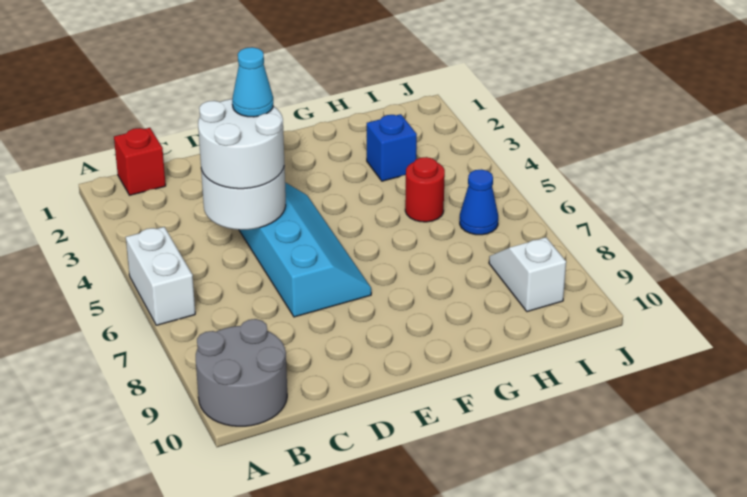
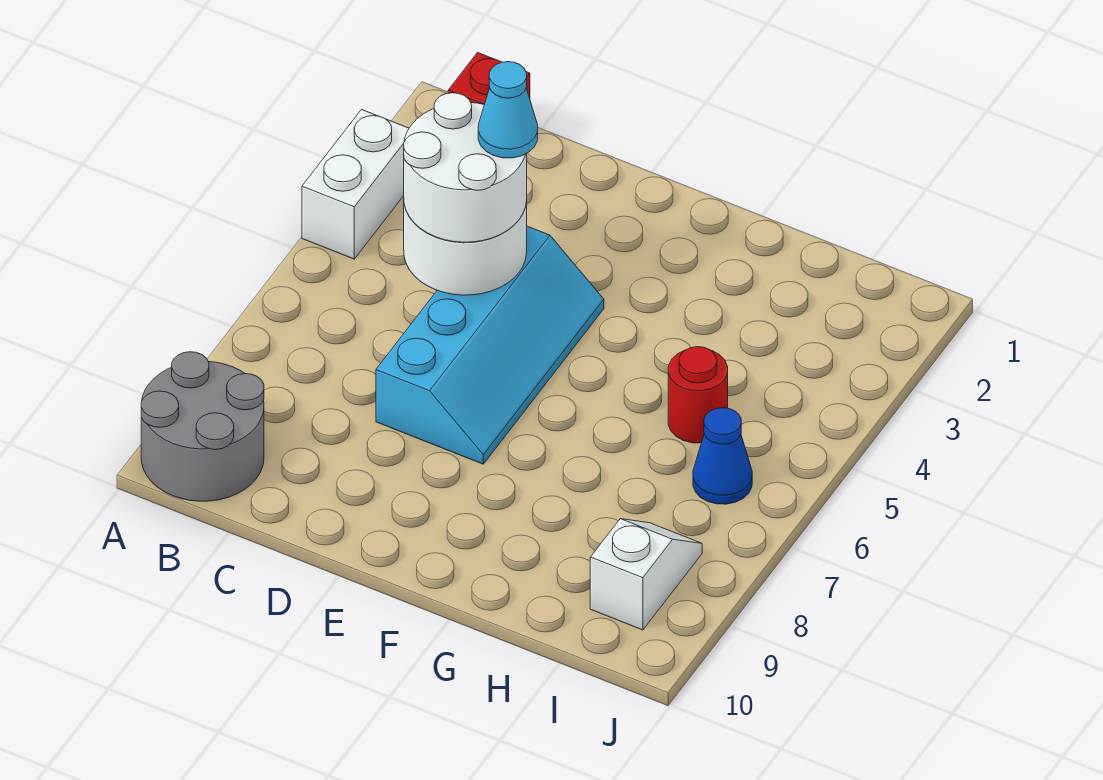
white 1x2 brick [126,227,195,325] -> white 1x2 brick moved to [302,110,409,259]
blue 1x1 brick [367,114,417,181] -> none

